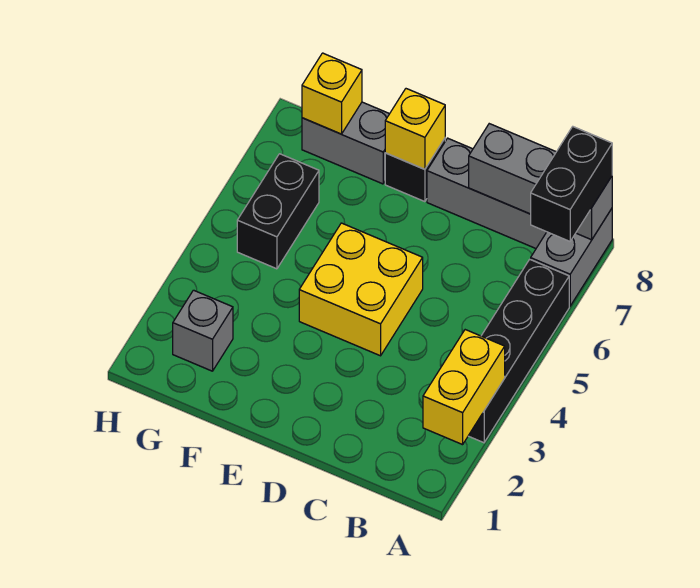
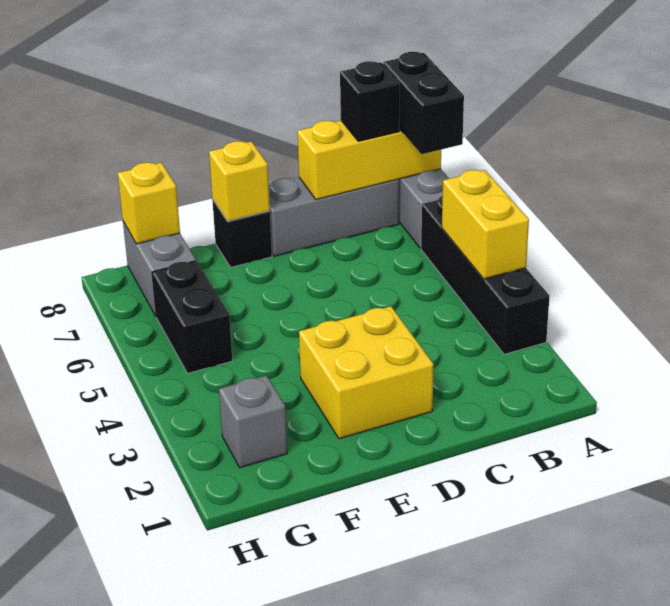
yellow 1x2 brick [423,330,505,445] -> yellow 1x2 brick moved to [442,170,529,279]
grey 1x3 brick [469,124,612,240] -> yellow 1x3 brick [298,120,441,199]
none -> black 1x1 brick [340,61,400,141]
yellow 2x2 brick [299,223,423,356] -> yellow 2x2 brick moved to [299,306,433,439]
grey 1x2 brick [302,102,389,184] -> grey 1x2 brick turned to [123,222,196,317]

